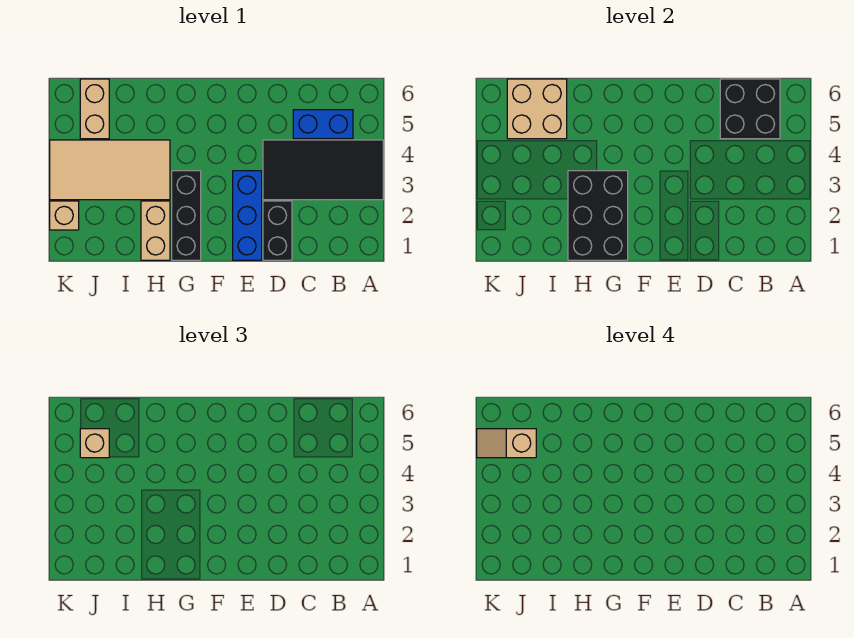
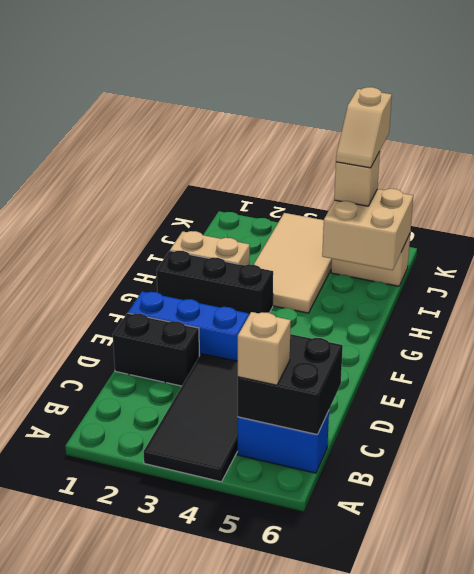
blue 1x2 brick [293,110,353,139] -> blue 1x2 brick turned to [238,411,329,473]
black 2x3 brick [568,171,628,260] -> none
tan 1x2 slope [477,429,536,458] -> tan 1x2 slope turned to [336,87,392,168]
tan 1x1 brick [50,201,79,230] -> tan 1x1 brick moved to [238,312,291,385]

